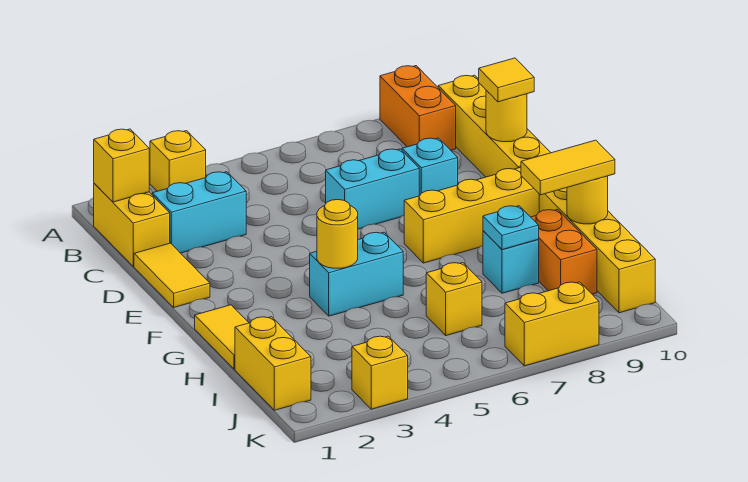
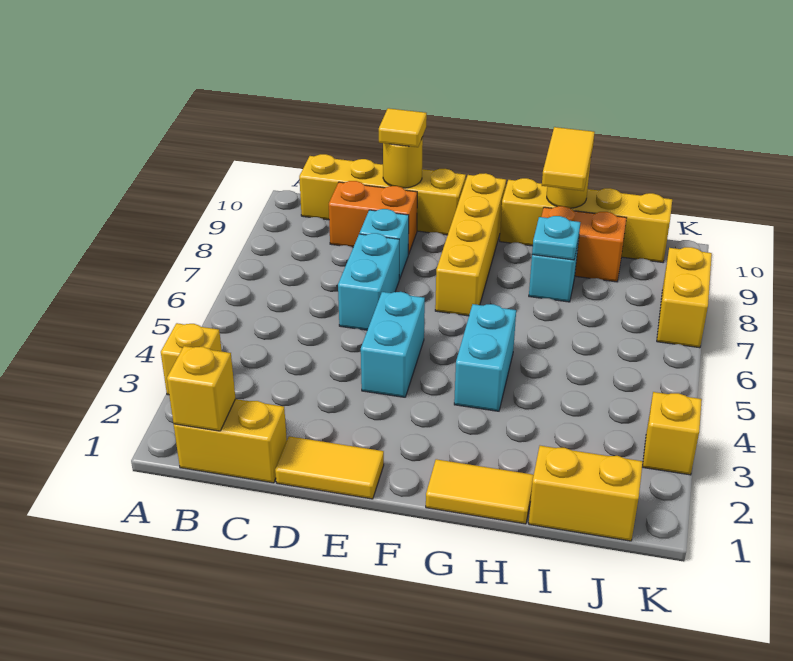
orange 1x2 brick [380,66,456,150] -> orange 1x2 brick moved to [329,181,417,254]
cyan 1x2 brick [152,172,246,253] -> cyan 1x2 brick moved to [361,292,425,397]
yellow 1x1 round brick [317,200,358,268] -> none
yellow 1x1 brick [426,263,482,336] -> none

